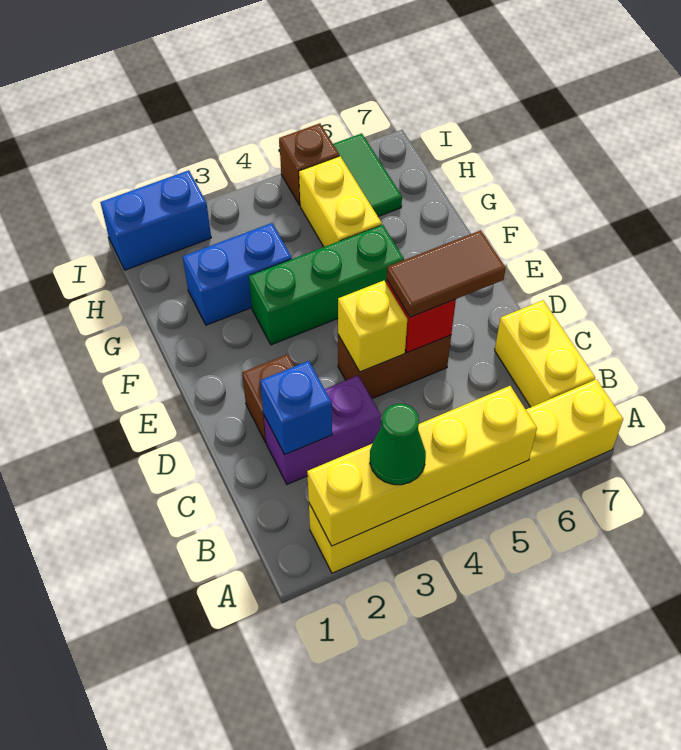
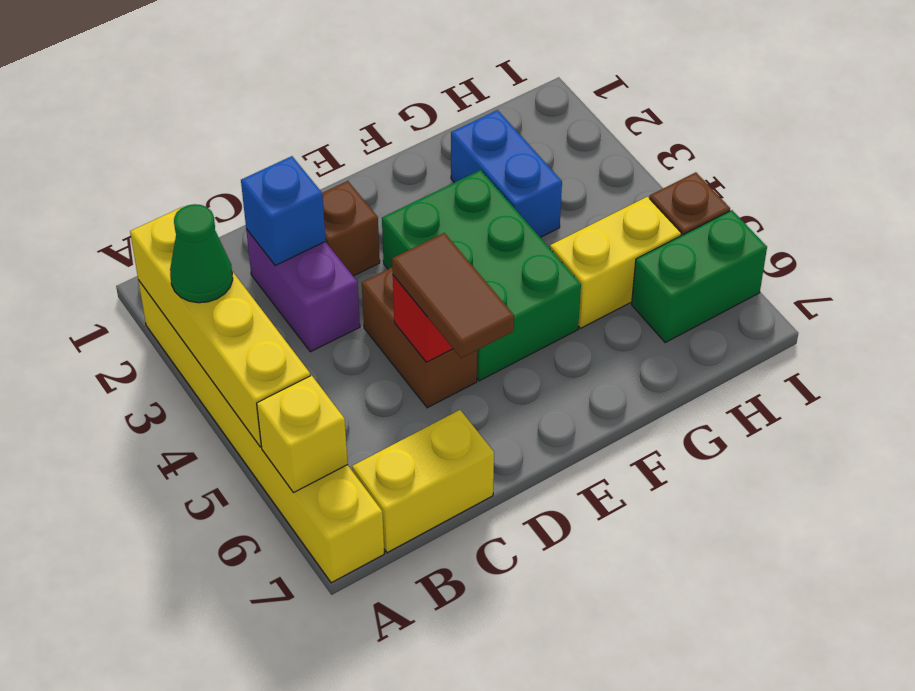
yellow 1x1 brick [338,281,407,372] -> yellow 1x1 brick moved to [257,375,348,493]
green 1x3 brick [249,225,404,345] -> green 2x3 brick [382,170,581,381]
green 1x2 tile [333,133,402,216] -> green 1x2 brick [632,210,767,342]
blue 1x2 brick [100,170,211,270] -> none

